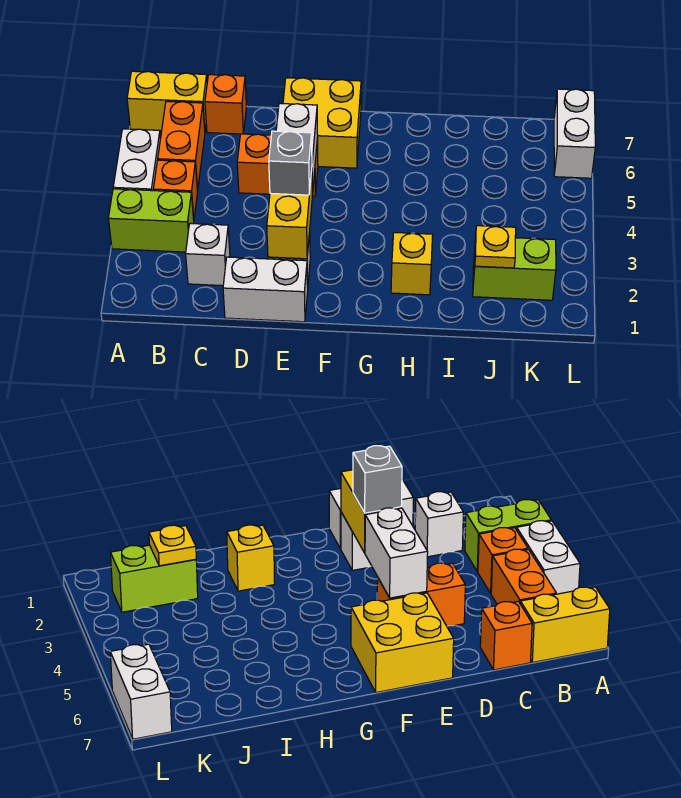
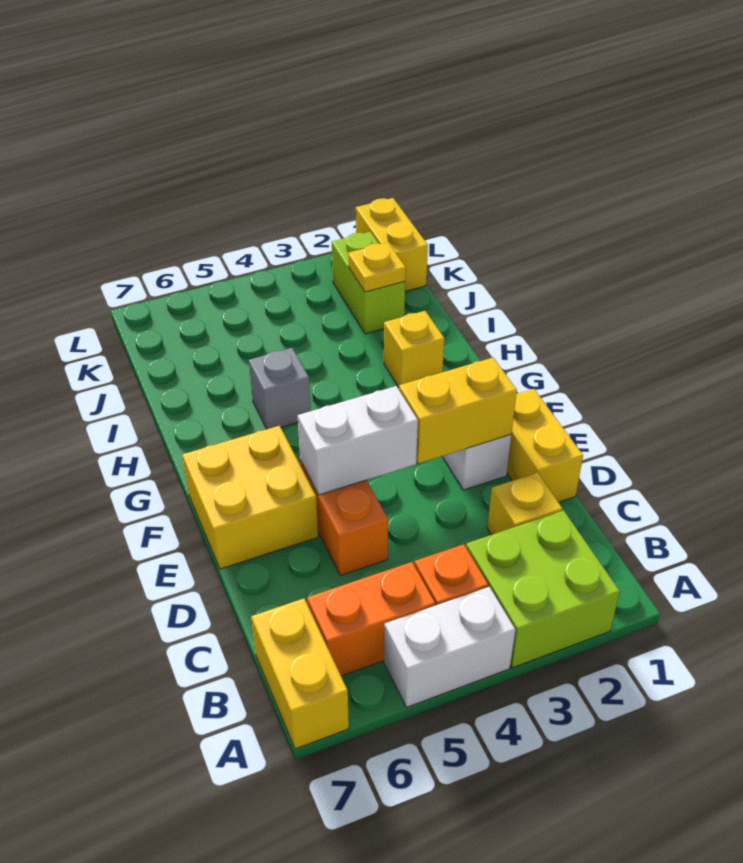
lime 1x2 brick [108,189,194,252] -> lime 2x2 brick [466,510,620,668]
white 1x1 brick [186,223,230,286] -> yellow 1x1 brick [487,472,562,535]
orange 1x1 brick [205,75,247,134] -> none
white 1x2 brick [223,257,308,322] -> yellow 1x2 brick [507,389,583,502]
grey 1x1 brick [269,131,312,195] -> grey 1x1 brick moved to [249,348,311,429]
none -> yellow 1x2 brick [356,198,428,291]
white 1x2 brick [554,89,595,178] -> none

